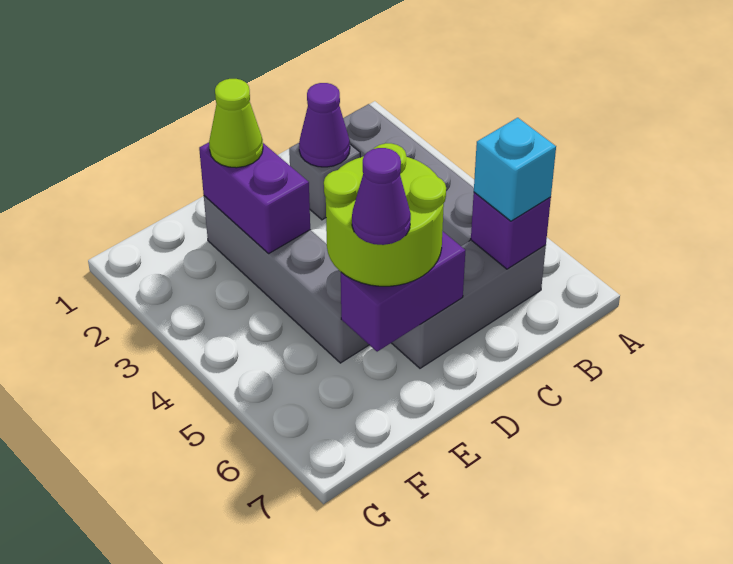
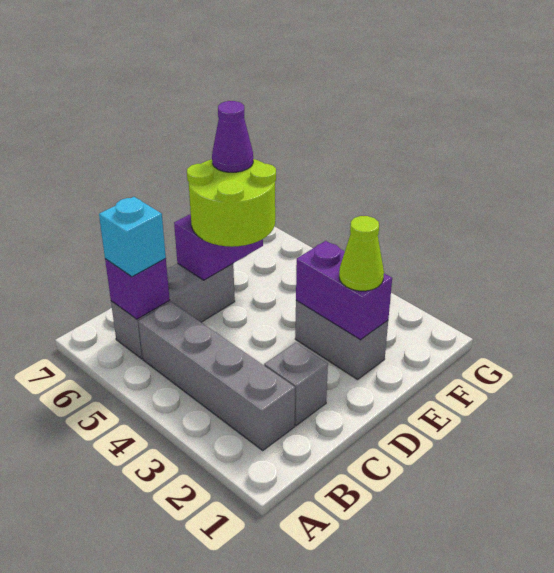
purple 1x1 cone [299,83,350,167] -> none
grey 1x4 brick [204,196,369,363] -> grey 1x2 brick [295,300,388,380]

